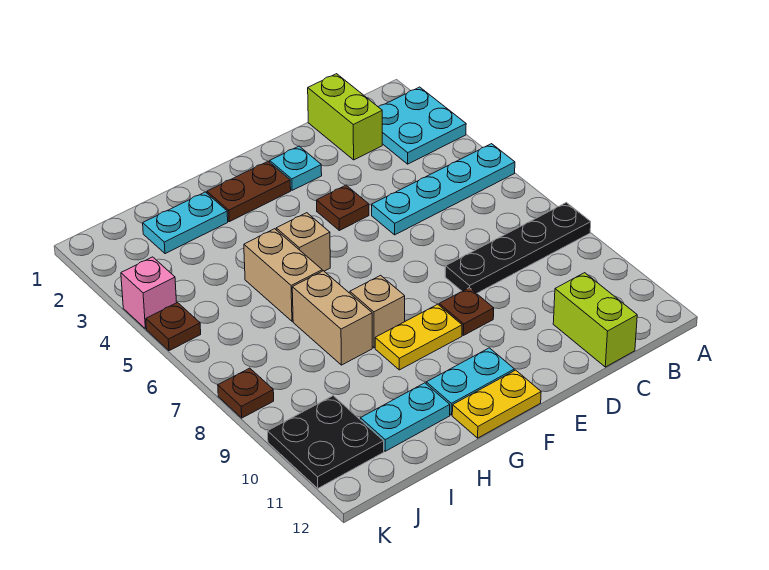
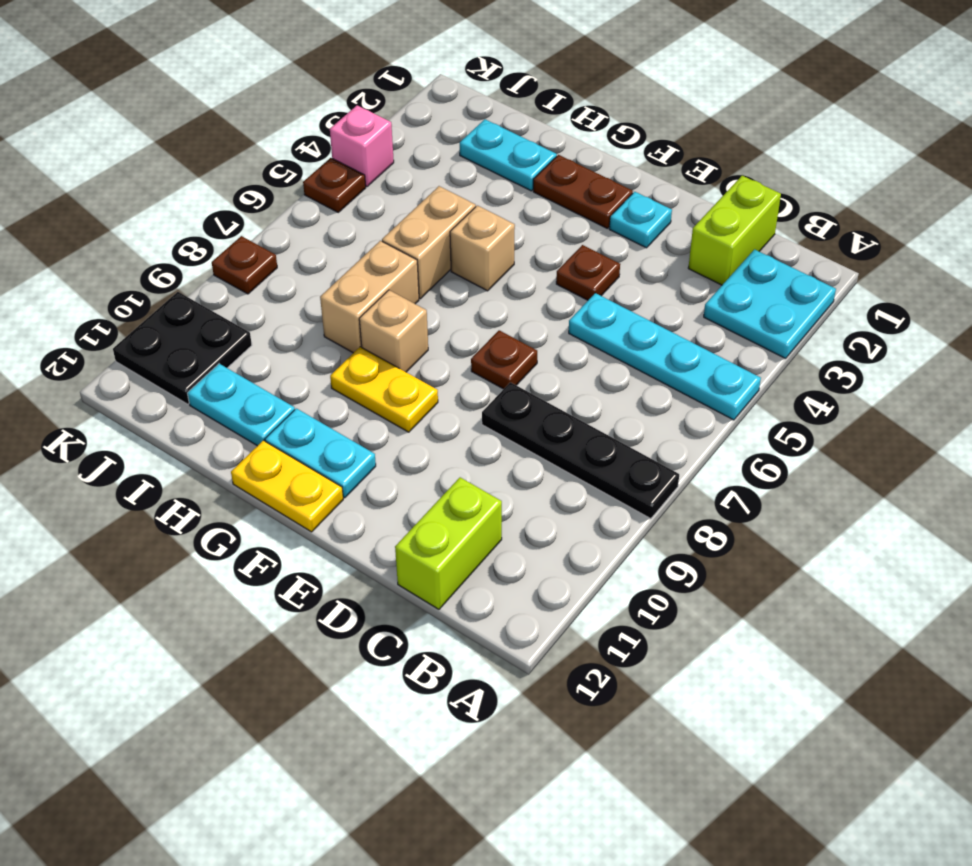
brown 1x1 plate [439,288,494,335] -> brown 1x1 plate moved to [471,330,537,389]

